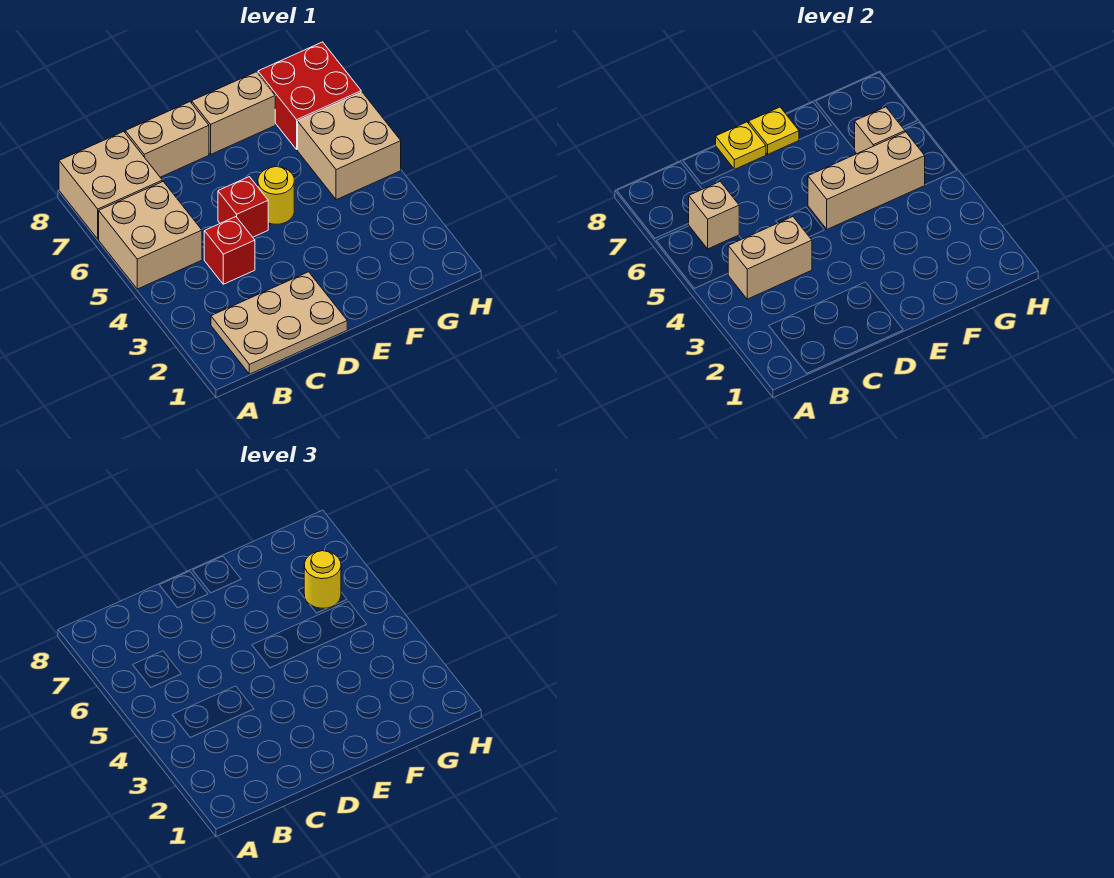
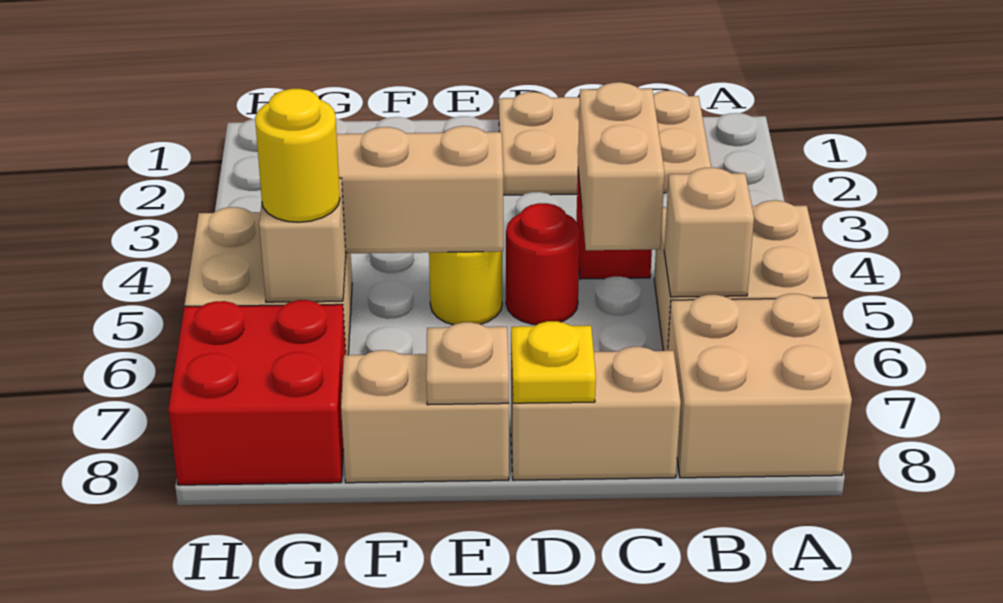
tan 1x2 brick [728,217,812,299] -> tan 1x2 brick turned to [578,82,664,250]
red 1x1 brick [218,177,268,237] -> red 1x1 round brick [506,203,580,325]
yellow 1x1 plate [749,107,799,154] -> tan 1x1 plate [426,322,509,405]

